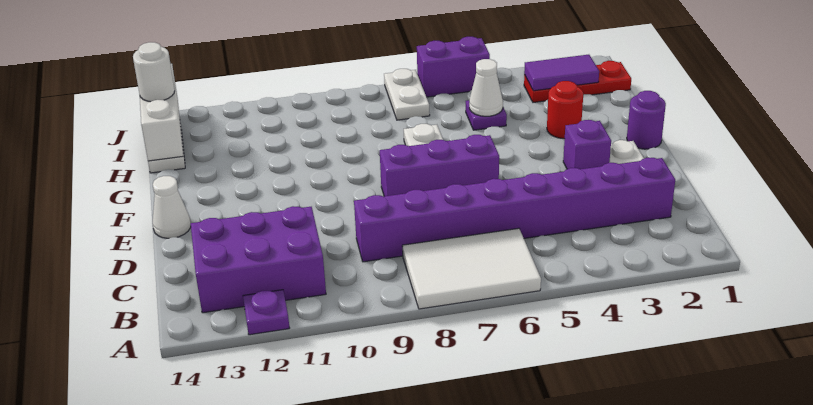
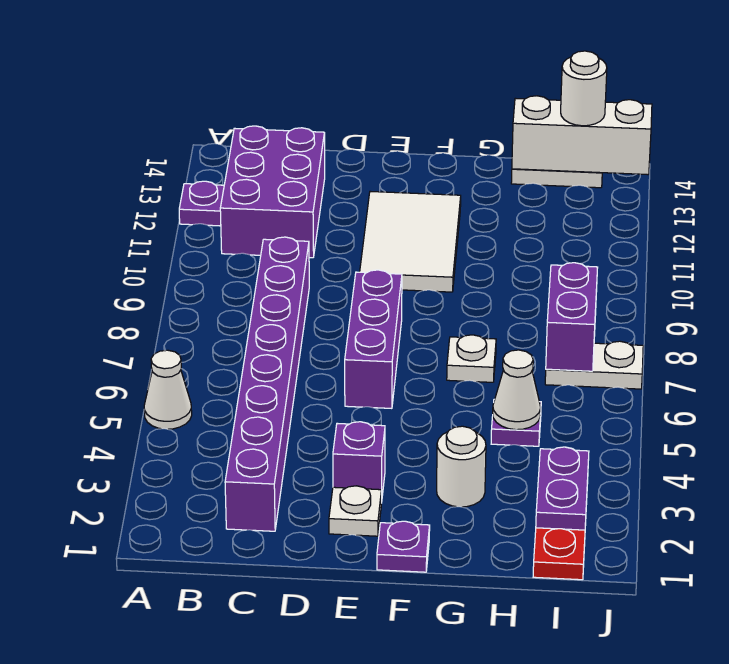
white 2x3 tile [402,228,541,309] -> white 2x3 tile moved to [360,191,461,292]
white 1x1 cone [152,176,191,238] -> white 1x1 cone moved to [144,350,192,429]
purple 1x1 round brick [627,91,666,149] -> purple 1x1 plate [377,521,430,572]
red 1x1 round brick [547,81,583,139] -> white 1x1 round brick [437,426,486,507]
purple 1x2 tile [524,55,599,91] -> purple 1x2 plate [536,447,589,530]
purple 1x2 brick [417,37,490,97] -> purple 1x2 brick moved to [546,263,598,371]

